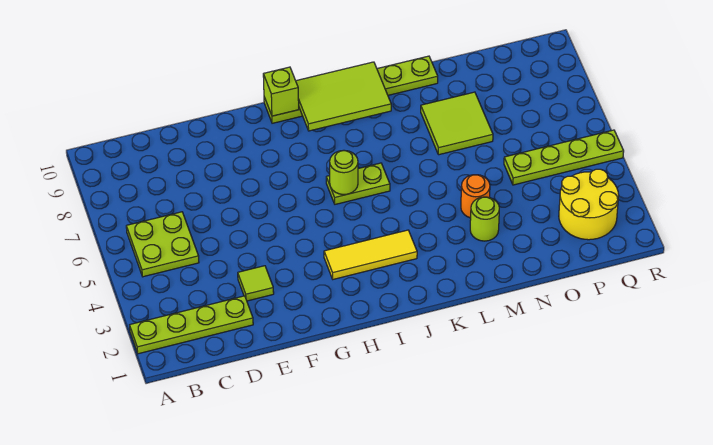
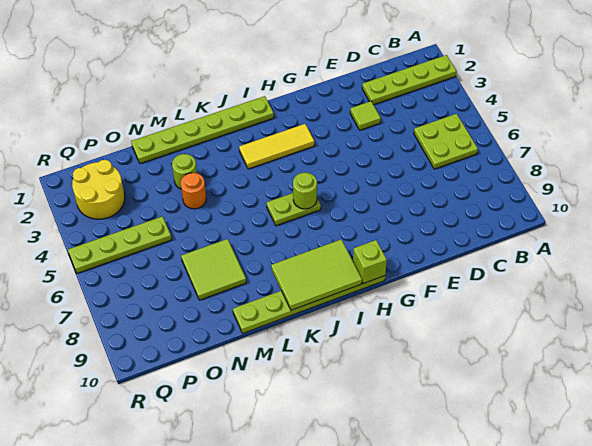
none -> lime 1x6 plate [131,96,274,164]

